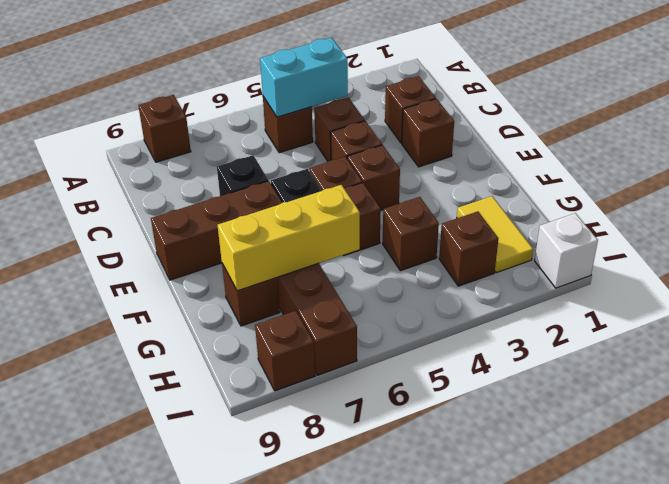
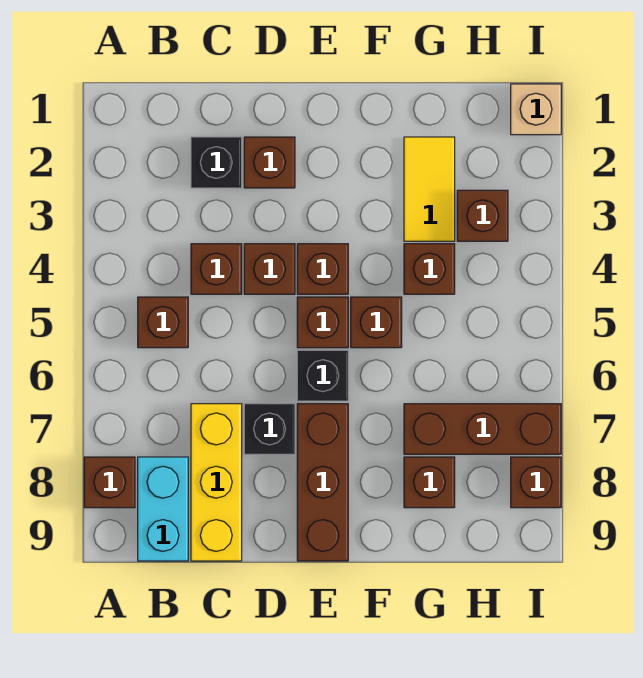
cyan 1x2 brick [260,38,348,117] -> cyan 1x2 brick moved to [138,457,188,561]
brown 1x1 brick [385,76,436,143] -> black 1x1 brick [191,137,242,188]
yellow 1x2 tile [457,196,533,273] -> yellow 1x2 tile turned to [404,137,455,241]
yellow 1x3 brick [218,185,360,291] -> yellow 1x3 brick moved to [191,404,242,561]
white 1x1 brick [535,213,598,288] -> tan 1x1 brick [511,84,561,135]

